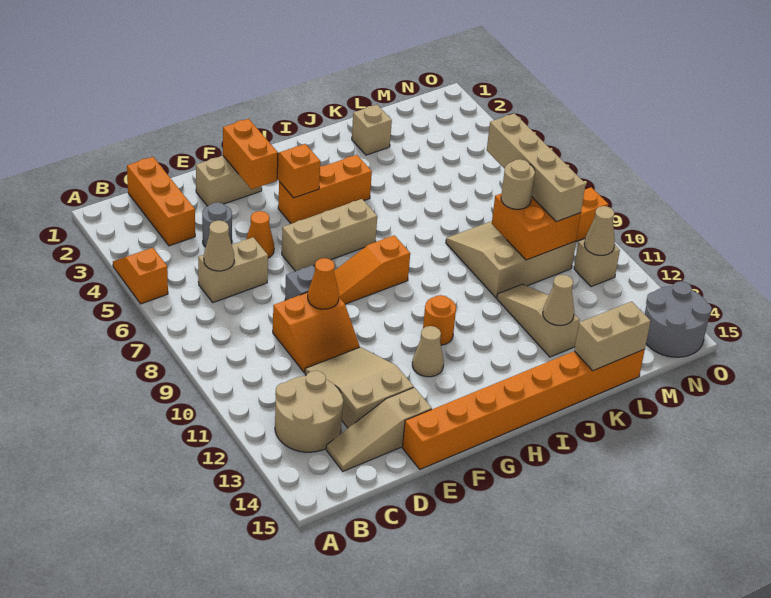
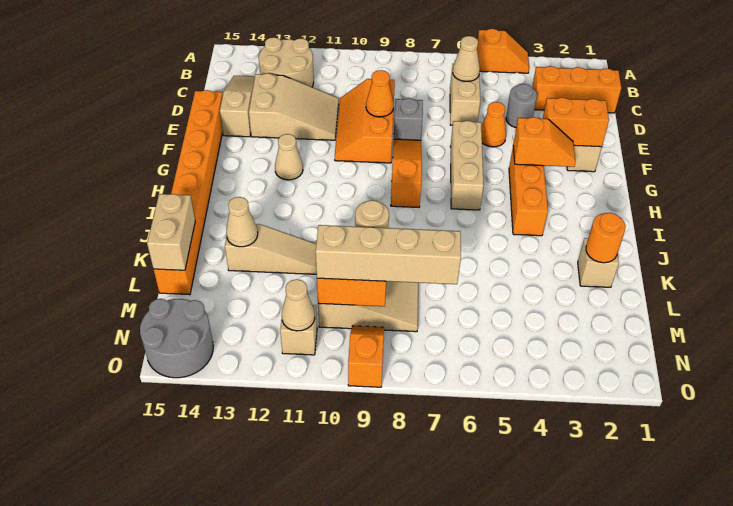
orange 2x2 slope [273,292,360,373] -> orange 2x3 slope [335,79,395,163]
orange 1x1 round brick [423,295,456,345] -> orange 1x1 round brick moved to [586,213,626,263]

